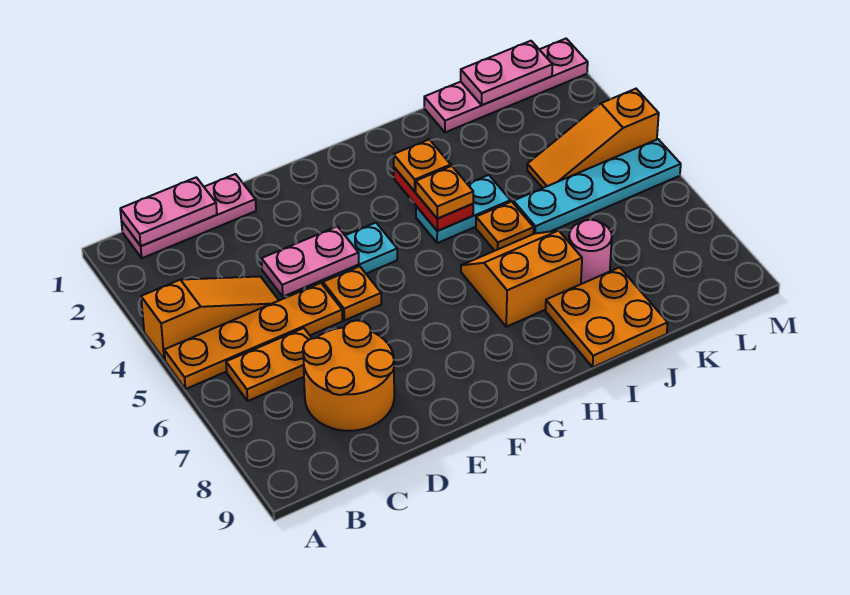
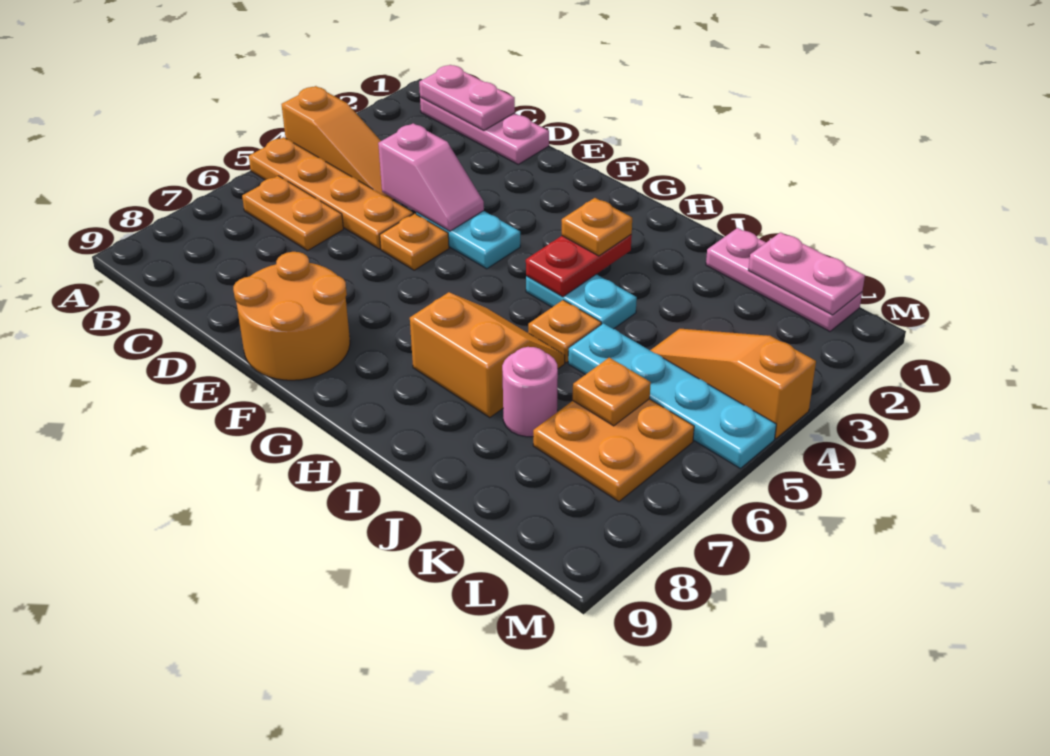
orange 2x2 round brick [303,320,394,431] -> orange 2x2 round brick moved to [233,252,350,380]
pink 1x2 plate [262,226,359,297] -> pink 1x2 slope [378,123,484,231]
orange 1x1 plate [416,166,473,218] -> orange 1x1 plate moved to [573,358,651,426]
orange 2x2 plate [546,267,668,367] -> orange 2x2 plate moved to [533,399,694,502]
pink 1x4 plate [424,39,588,132] -> pink 1x3 plate [706,228,862,331]

